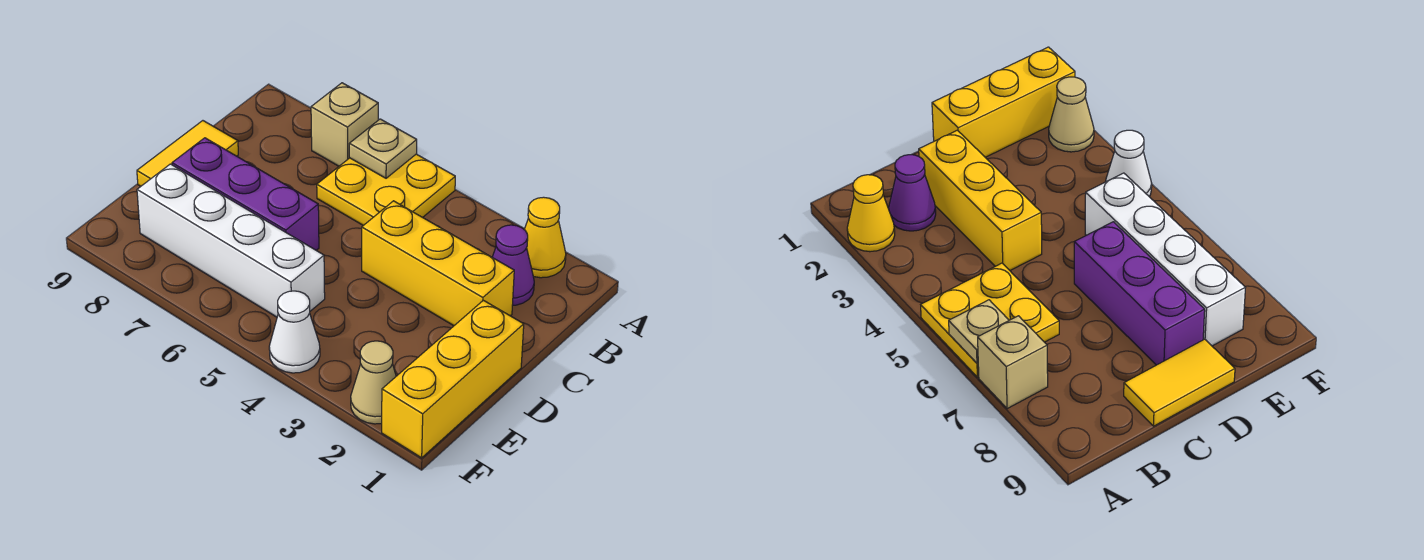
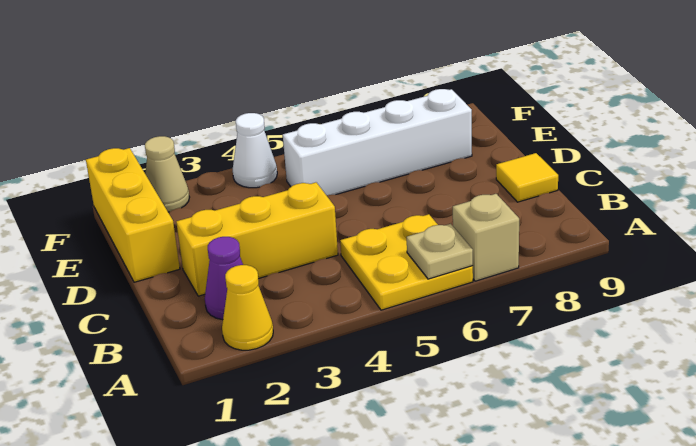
yellow 1x2 tile [137,121,238,186] -> yellow 1x1 tile [496,153,558,202]
purple 1x3 brick [172,138,319,250] -> none

